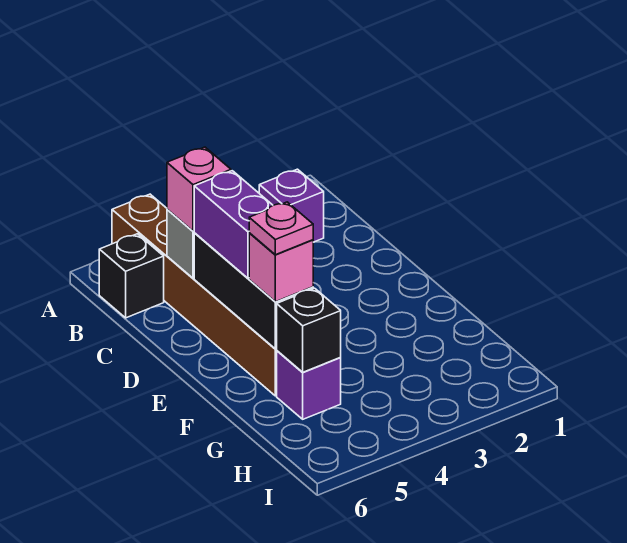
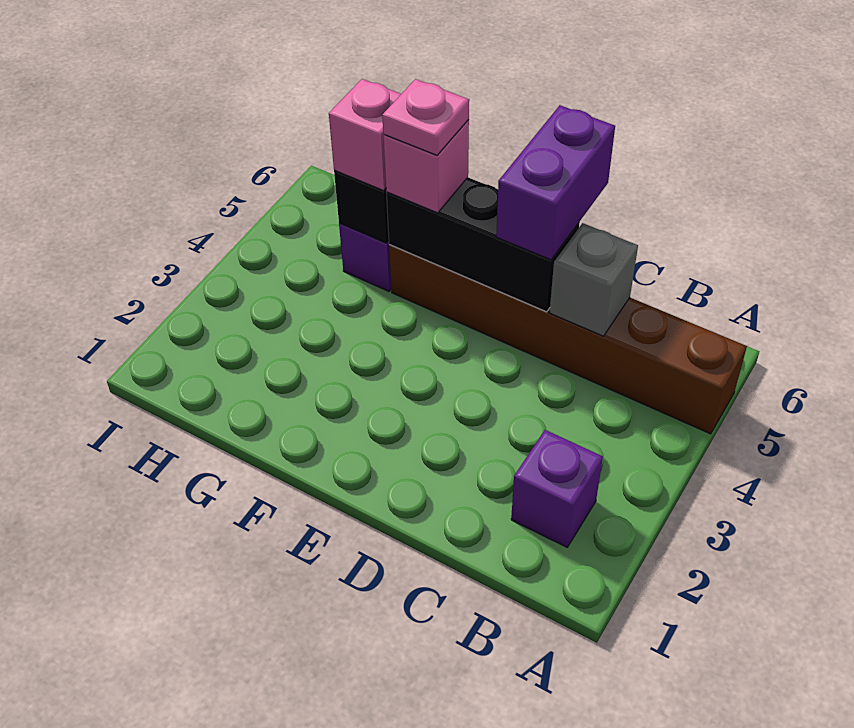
black 1x1 brick [99,234,164,318] -> none
pink 1x1 brick [167,147,231,231] -> pink 1x1 brick moved to [329,79,401,190]
purple 1x2 brick [194,171,273,278] -> purple 1x2 brick turned to [496,105,615,260]

